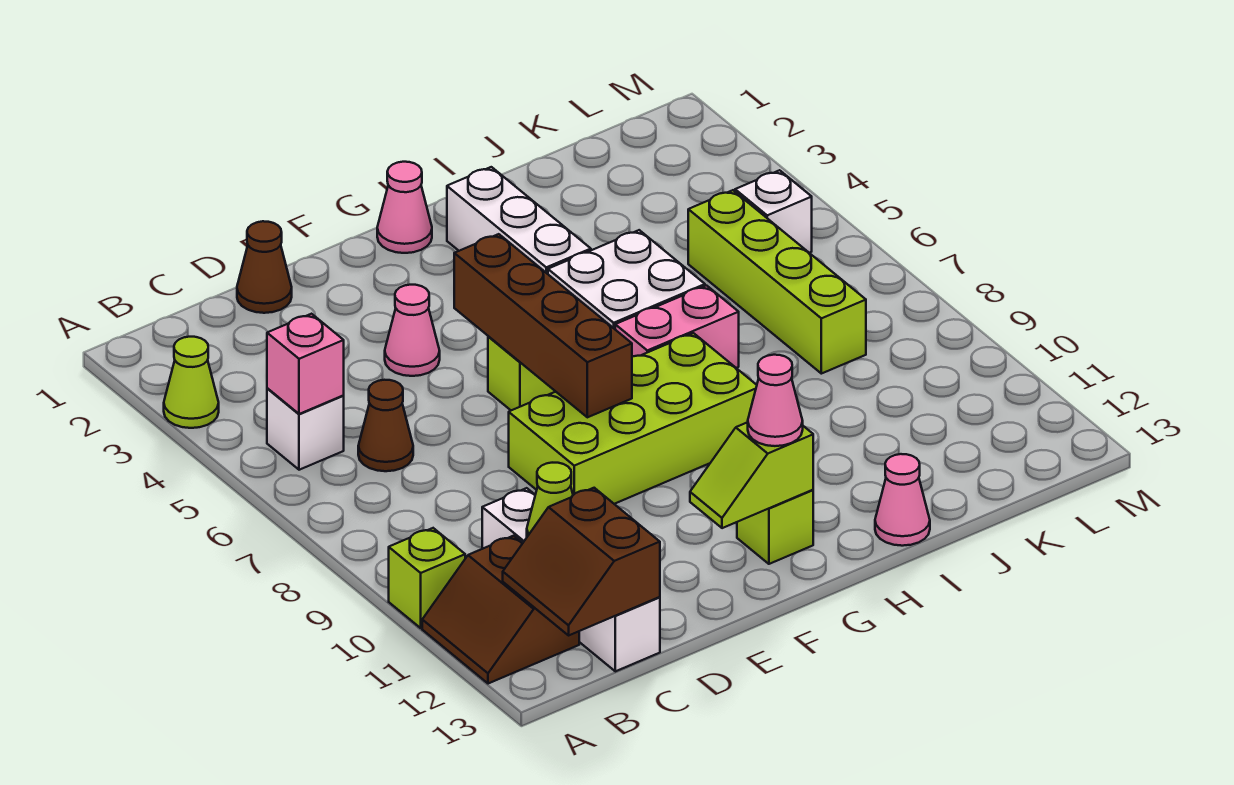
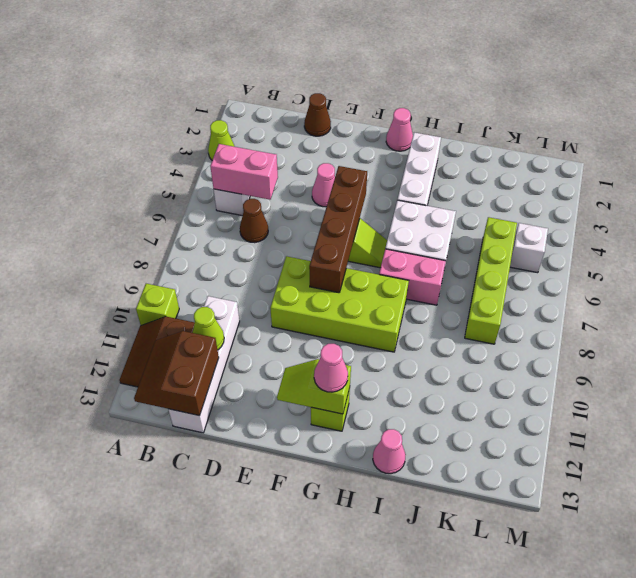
pink 1x1 brick [267,314,344,414] -> pink 1x2 brick [210,144,278,200]

